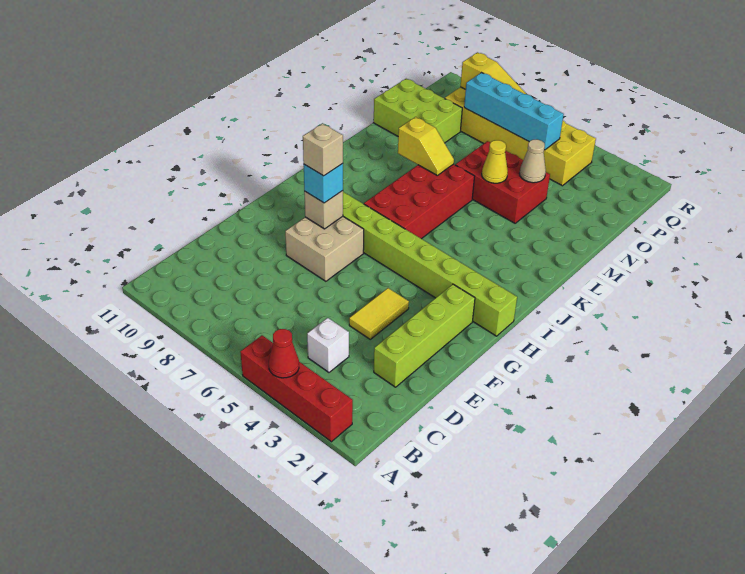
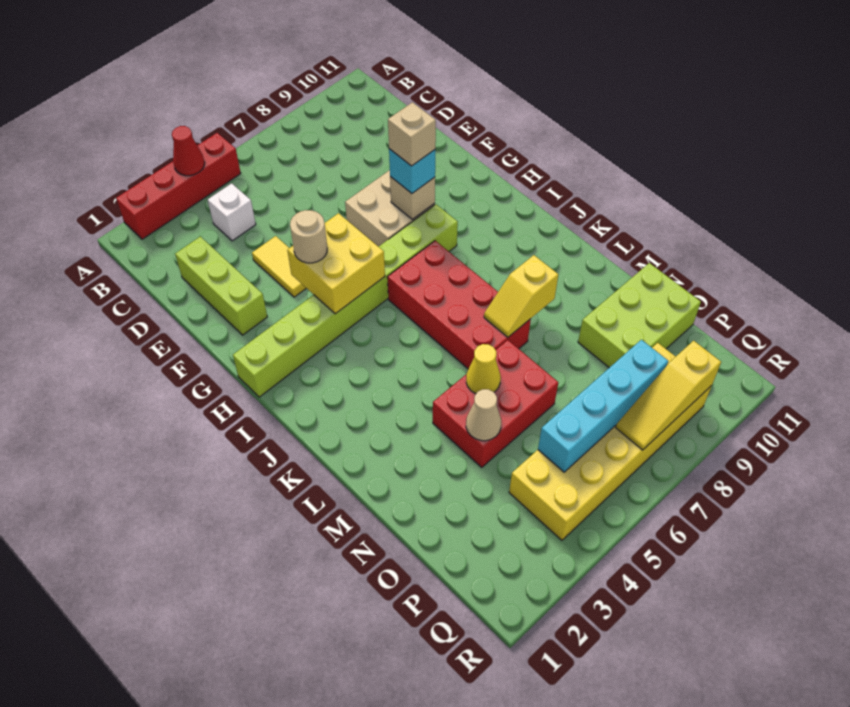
lime 1x4 brick [374,284,475,387] -> lime 1x3 brick [175,236,267,335]
none -> yellow 2x2 brick [287,213,385,314]
none -> tan 1x1 round brick [290,210,327,263]

